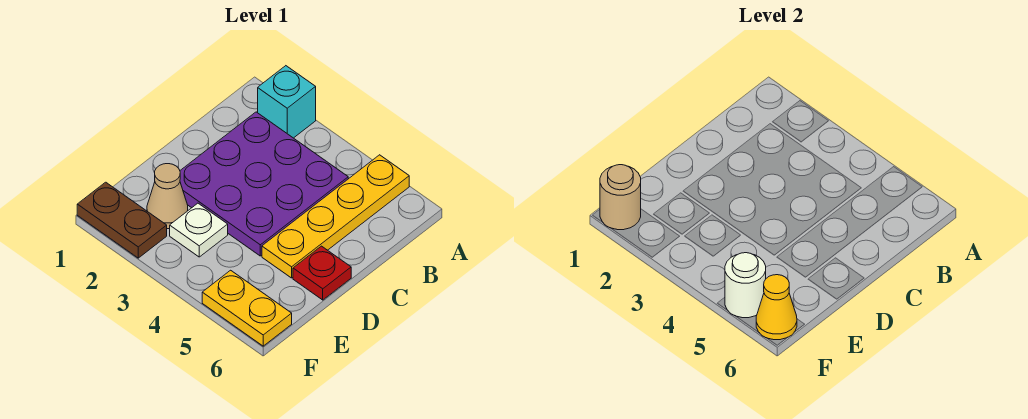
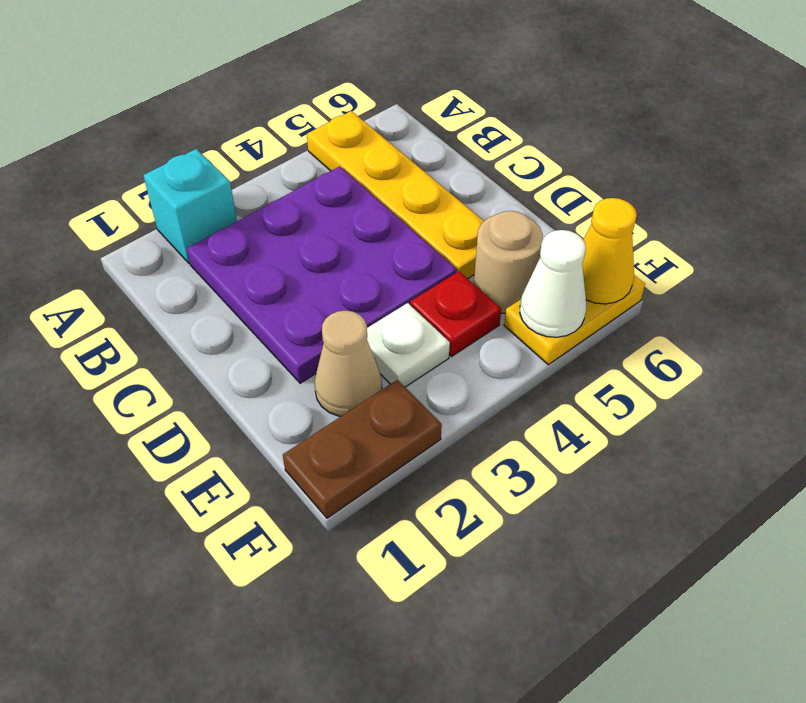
red 1x1 plate [293,246,351,300] -> red 1x1 plate moved to [410,271,501,357]
tan 1x1 round brick [600,165,641,230] -> tan 1x1 round brick moved to [474,211,543,314]
white 1x1 round brick [725,253,766,318] -> white 1x1 cone [520,230,586,337]

